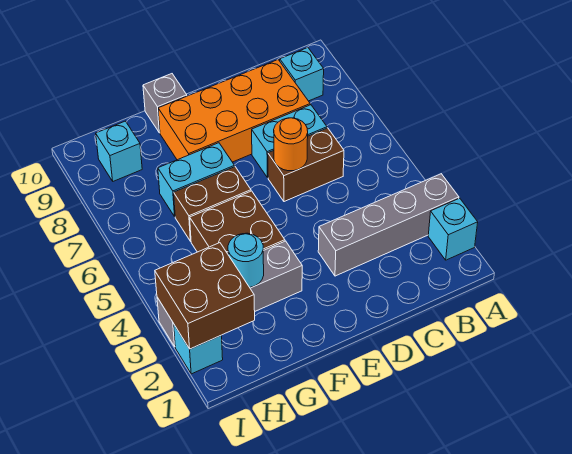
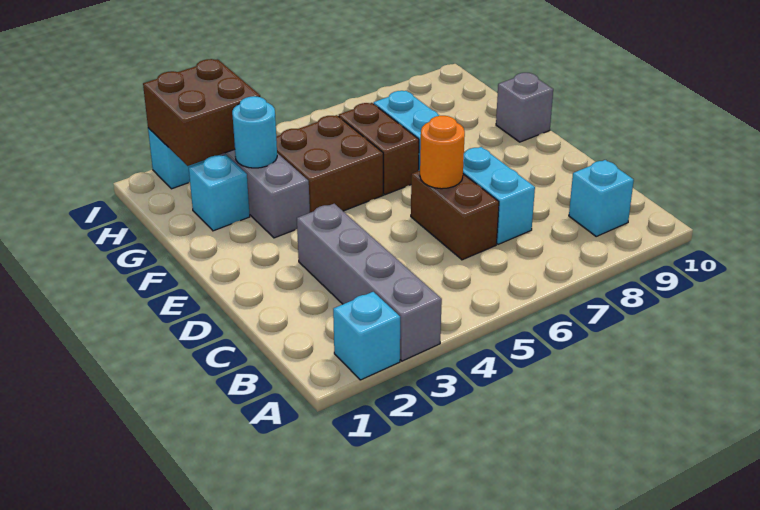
orange 2x4 brick [158,60,310,162] -> none
cyan 1x1 brick [96,121,142,181] -> cyan 1x1 brick moved to [189,155,250,231]

